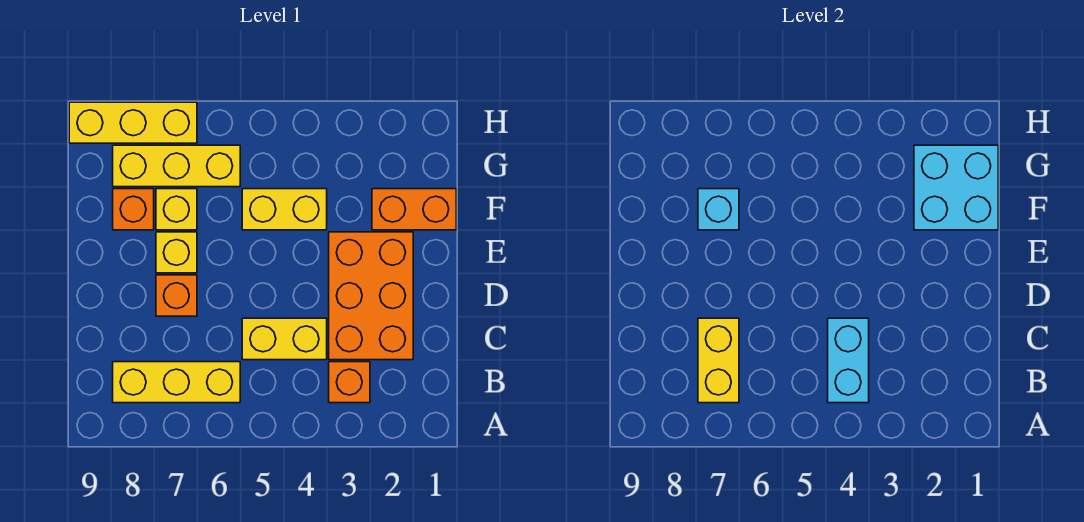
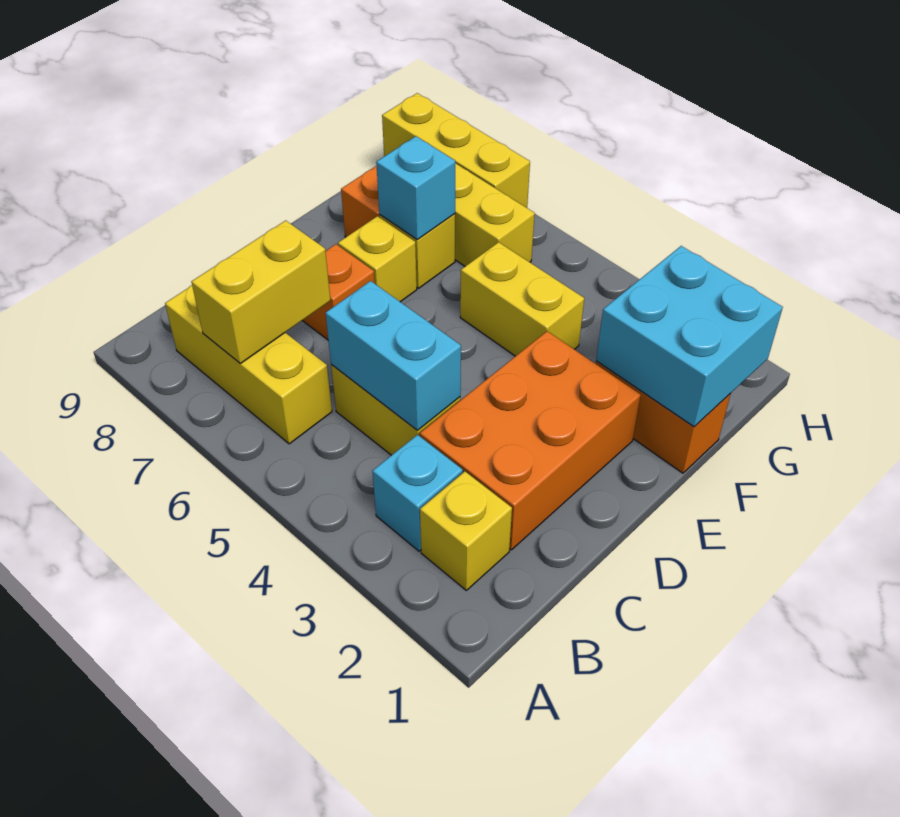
none -> yellow 1x1 brick [420,472,512,590]
orange 1x1 brick [329,362,370,403] -> cyan 1x1 brick [373,435,463,551]
cyan 1x2 brick [828,318,869,403] -> cyan 1x2 brick turned to [326,281,461,430]

